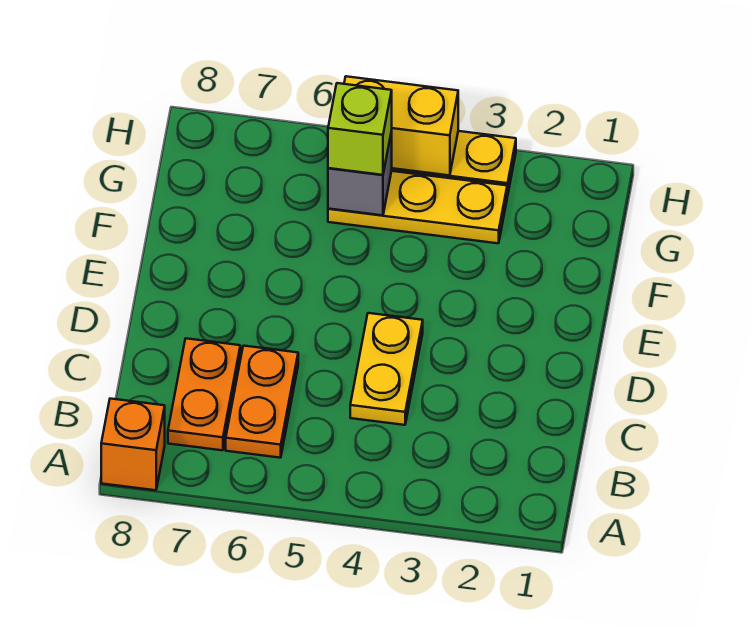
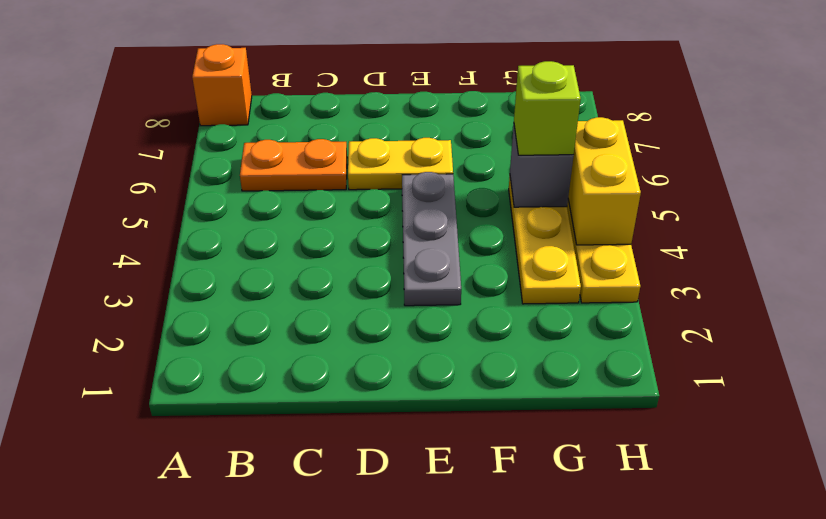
orange 1x2 plate [168,338,240,450] -> none
yellow 1x2 plate [350,313,423,425] -> yellow 1x2 plate moved to [348,138,453,190]
none -> grey 1x3 plate [402,172,461,306]

